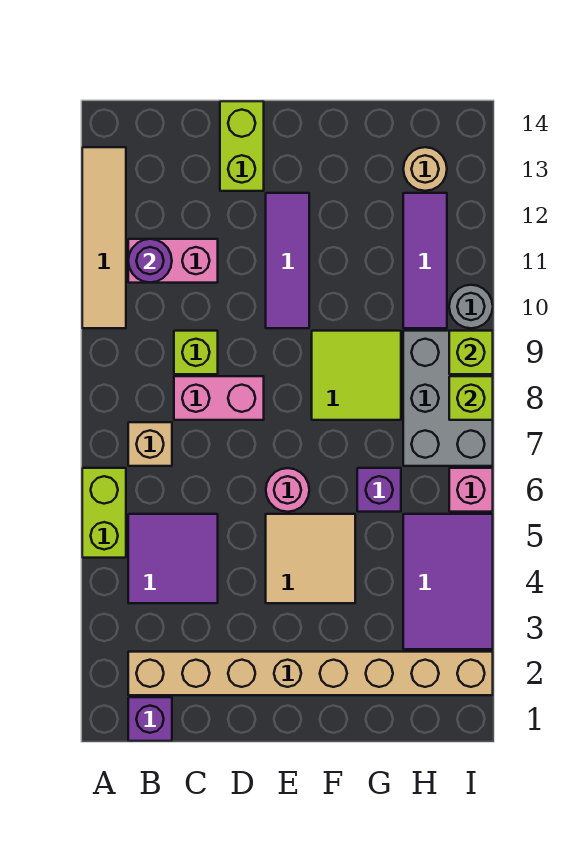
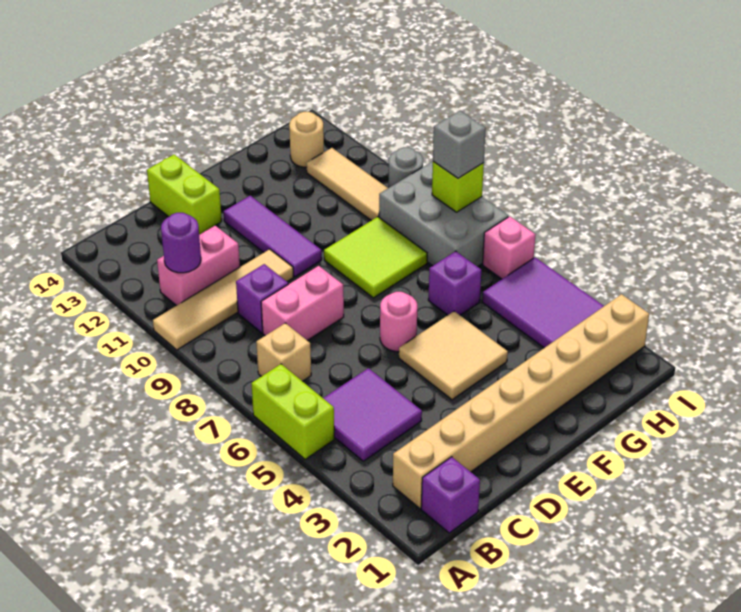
tan 1x4 tile [82,147,126,328] -> tan 1x4 tile turned to [153,249,293,350]
lime 1x1 brick [174,331,218,374] -> purple 1x1 brick [236,264,288,333]
purple 1x3 tile [403,193,447,328] -> tan 1x3 tile [306,148,388,221]
none -> grey 1x1 brick [433,111,486,178]
lime 1x1 brick [449,331,493,374] -> none

